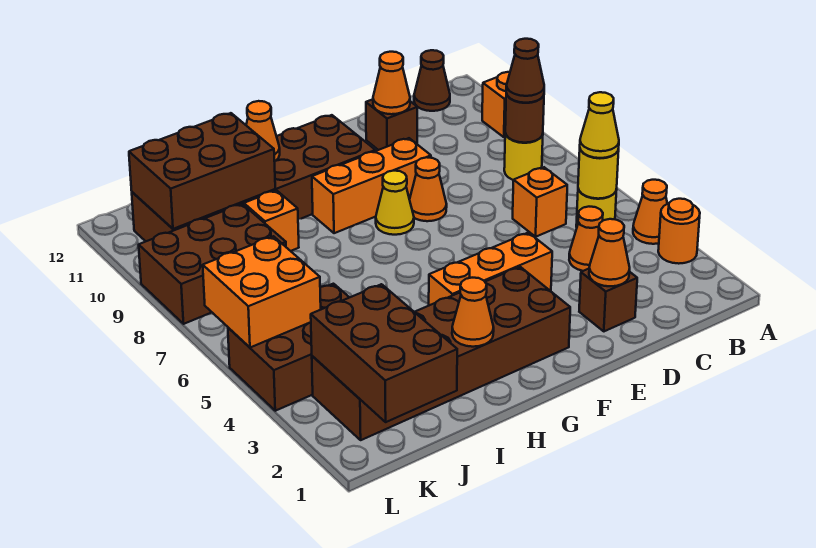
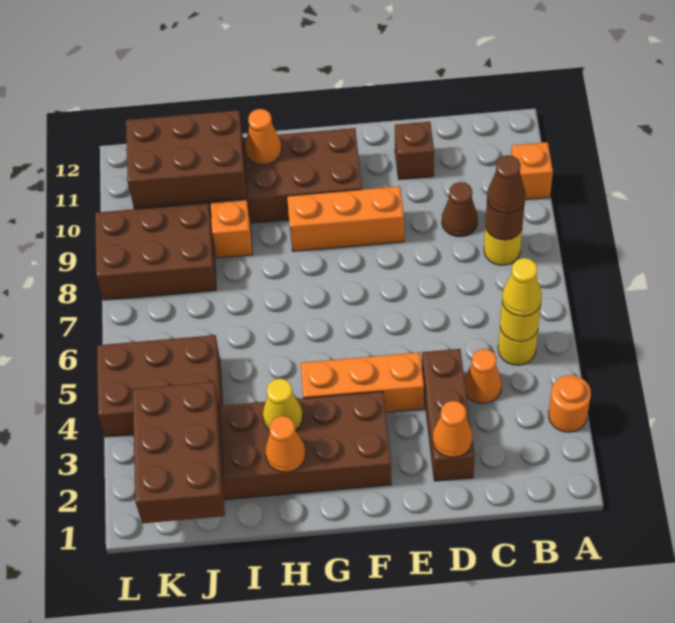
orange 1x1 cone [633,180,667,244] -> none
brown 1x1 cone [414,50,450,111] -> brown 1x1 cone moved to [442,182,478,237]
orange 1x1 brick [513,167,567,237] -> none
brown 1x1 brick [579,269,637,331] -> brown 1x3 brick [422,349,475,481]
orange 1x1 cone [373,52,410,114] -> none
orange 1x1 cone [410,157,447,221] -> none
yellow 1x1 cone [376,171,414,235] -> yellow 1x1 cone moved to [263,378,303,431]
orange 2x2 brick [203,236,321,348] -> none

